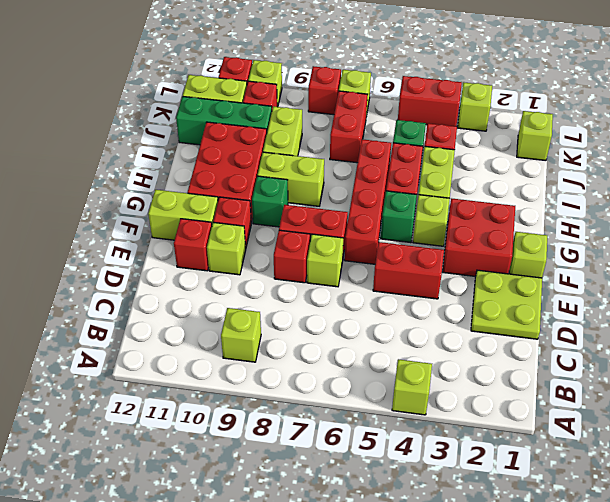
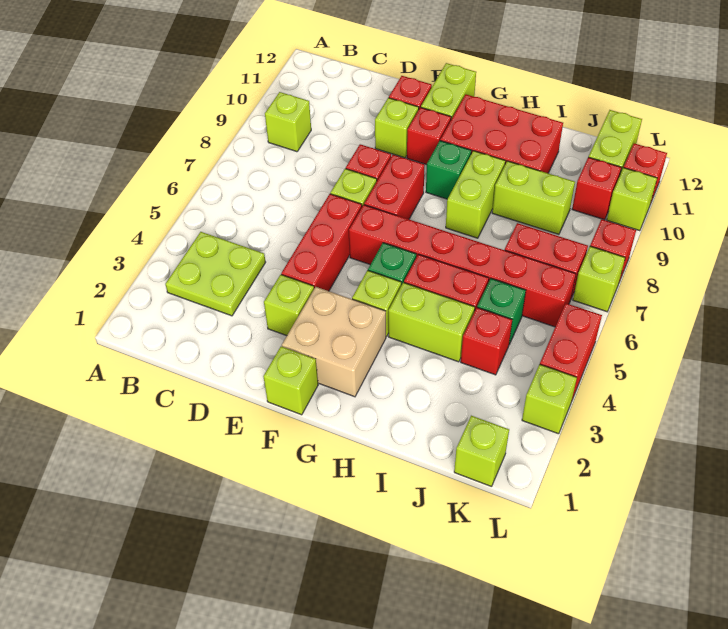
lime 1x1 brick [392,359,432,415] -> lime 1x1 brick moved to [264,275,314,336]
lime 2x2 plate [471,270,542,339] -> lime 2x2 plate moved to [165,232,266,316]
red 1x2 brick [373,242,444,299] -> red 1x3 brick [281,194,362,291]
red 2x2 brick [443,198,515,276] -> tan 2x2 brick [282,287,386,397]
red 1x4 brick [344,139,391,264] -> red 1x6 brick [349,205,576,327]
green 1x3 brick [176,96,272,145] -> none

